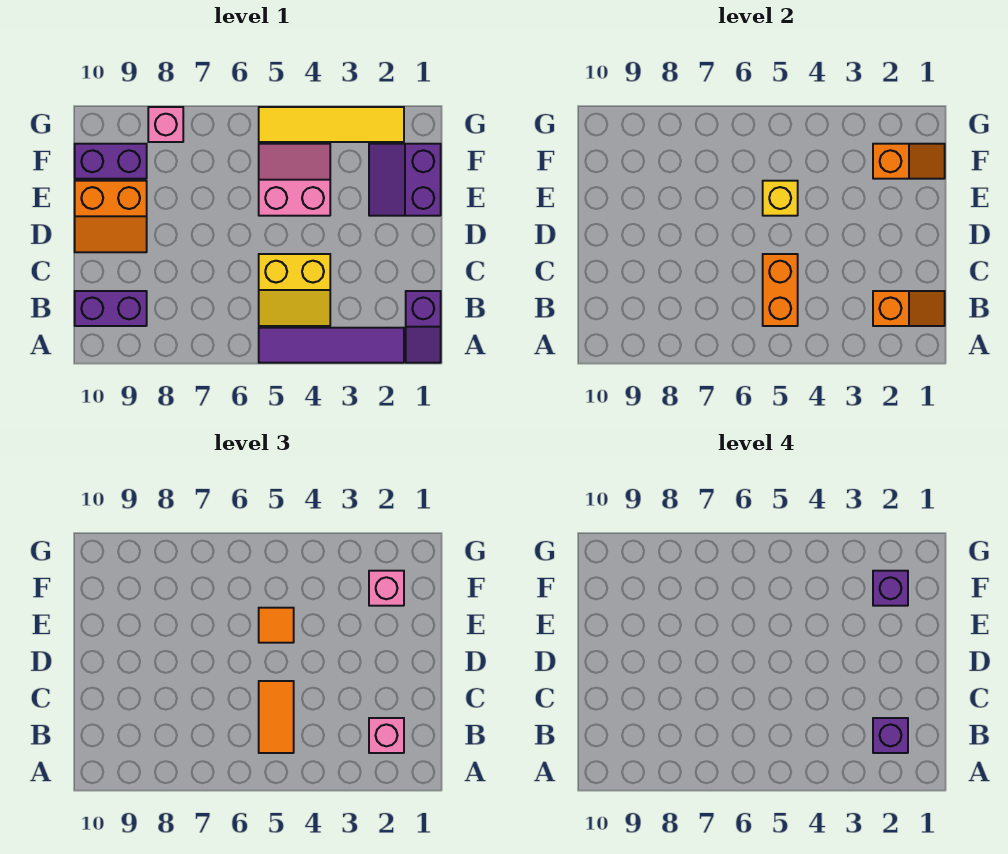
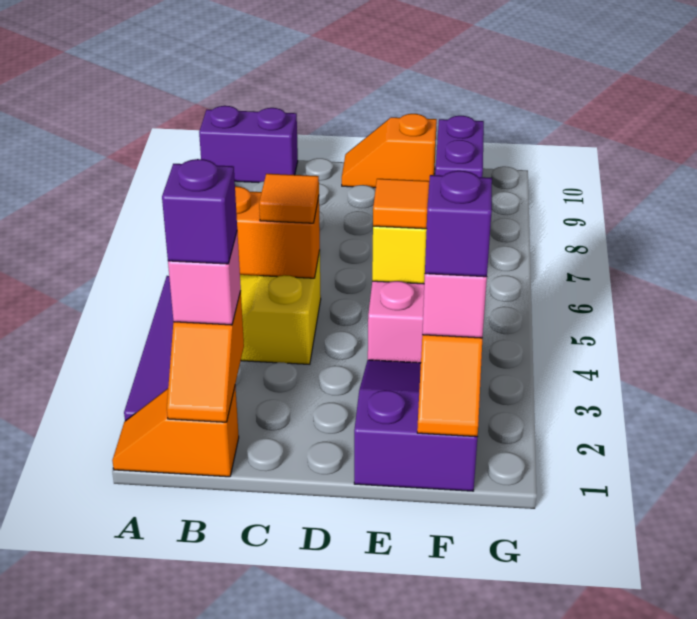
purple 1x2 slope [406,291,441,363] -> orange 1x2 slope [112,386,239,477]
orange 1x2 tile [259,681,294,753] -> orange 1x1 tile [259,174,319,223]
purple 1x2 brick [75,291,147,326] -> purple 1x2 brick turned to [199,106,298,183]
orange 2x2 slope [75,181,147,252] -> orange 1x2 slope [342,114,437,188]
purple 2x2 slope [369,144,441,216] -> purple 2x3 slope [354,360,477,491]
yellow 1x4 tile [259,107,404,142] -> none
pink 1x1 brick [148,107,183,142] -> none

